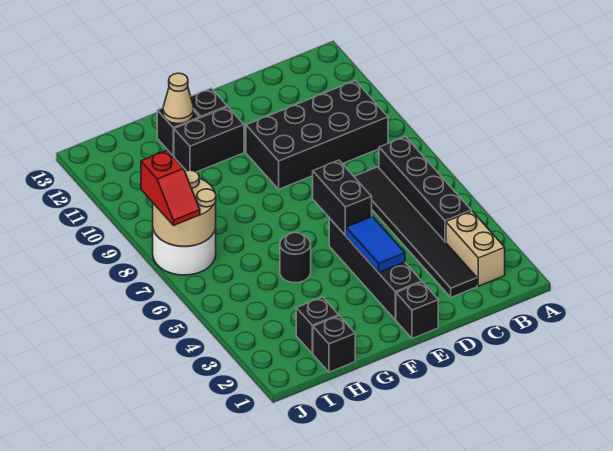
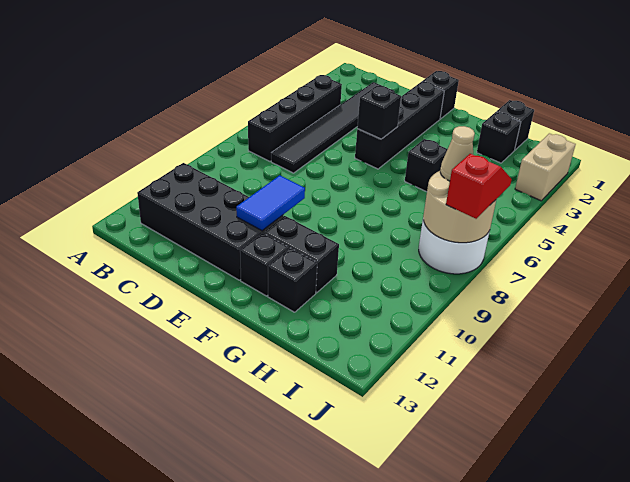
tan 1x2 brick [446,211,505,286] -> tan 1x2 brick moved to [515,133,576,201]
black 2x4 brick [246,81,388,189] -> black 2x4 brick moved to [137,163,283,280]
blue 1x2 tile [346,217,405,273] -> blue 1x2 tile moved to [236,175,305,231]
black 1x2 brick [313,160,372,235] -> black 1x1 brick [357,86,401,139]
black 1x1 round brick [280,233,311,283] -> black 1x1 brick [405,139,448,192]
tan 1x1 cone [163,73,194,124] -> tan 1x1 cone moved to [440,126,475,181]

